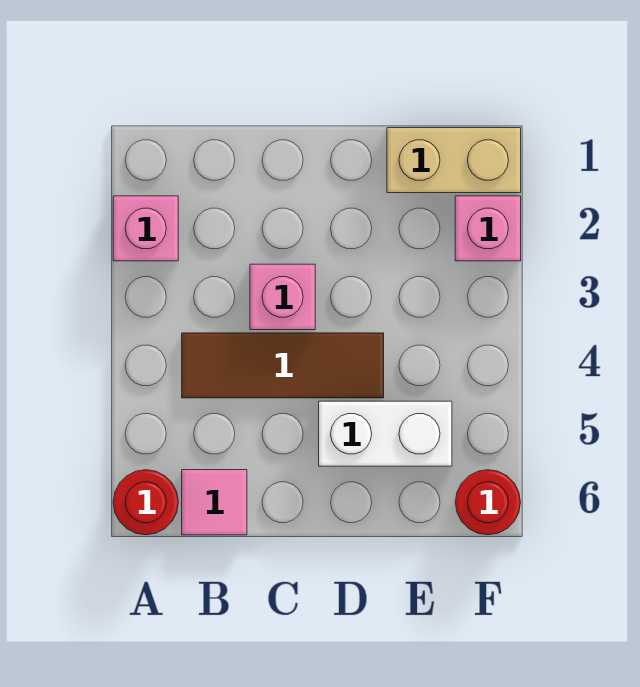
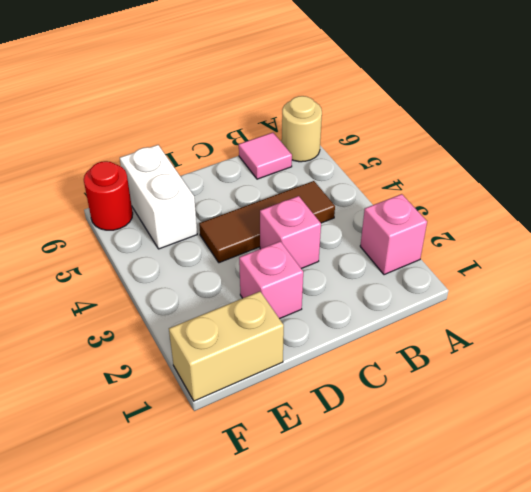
red 1x1 round brick [113,470,178,535] -> tan 1x1 round brick [282,96,322,162]
white 1x2 brick [319,401,452,466] -> white 1x2 brick turned to [120,145,197,249]
pink 1x1 brick [455,196,521,261] -> pink 1x1 brick moved to [239,241,303,319]

